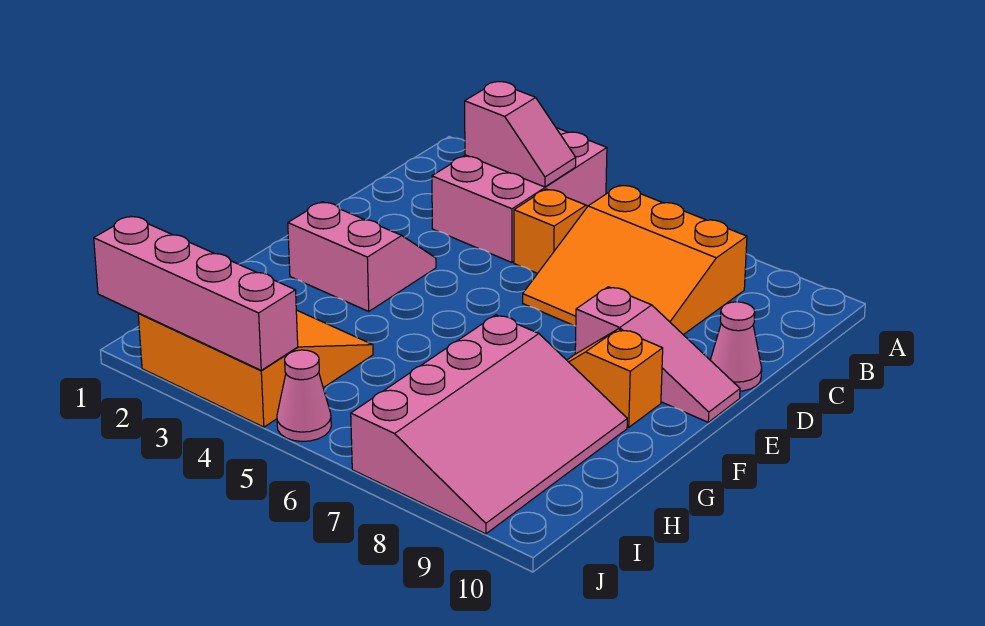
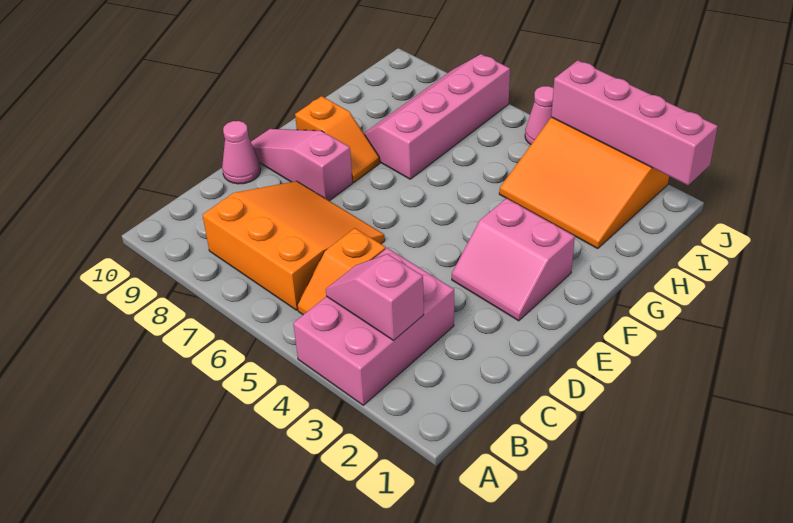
pink 3x4 slope [351,315,627,534] -> pink 2x4 slope [364,54,510,179]

